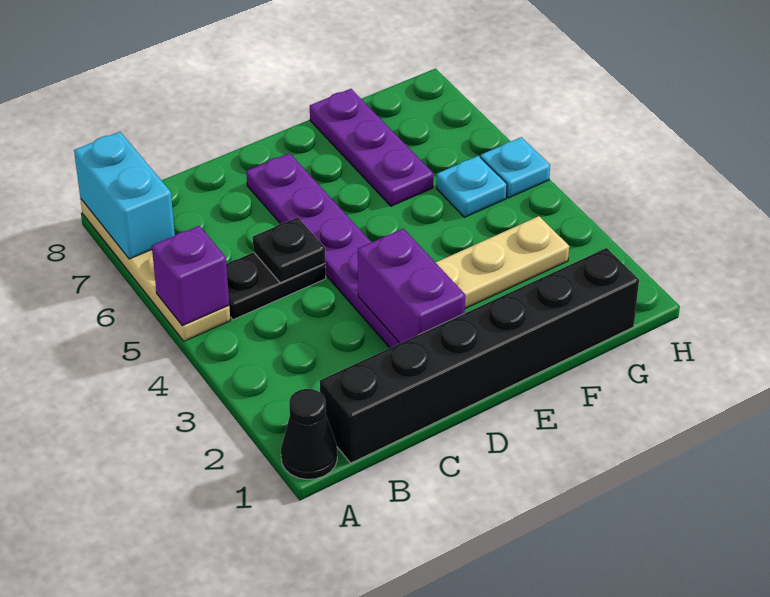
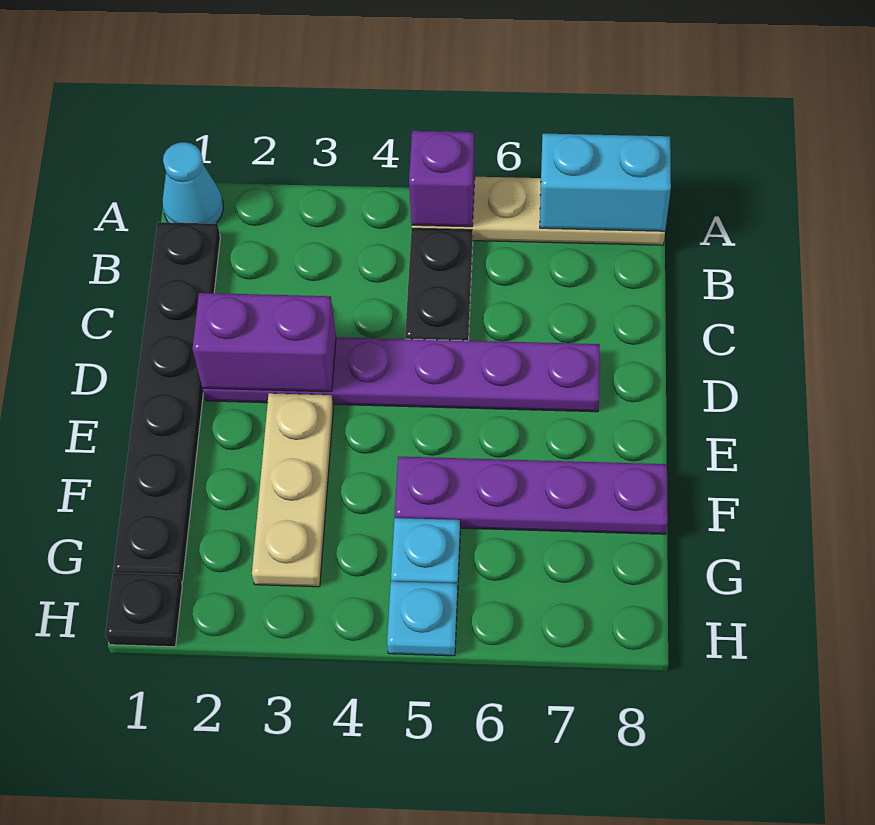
black 1x1 cone [281,389,337,480] -> cyan 1x1 cone [162,142,223,224]
black 1x6 brick [320,248,639,463] -> black 1x6 plate [113,222,220,582]
black 1x1 plate [253,217,325,283] -> black 1x1 plate moved to [105,573,182,647]
purple 1x3 plate [310,89,433,206] -> purple 1x4 plate [395,457,668,534]

